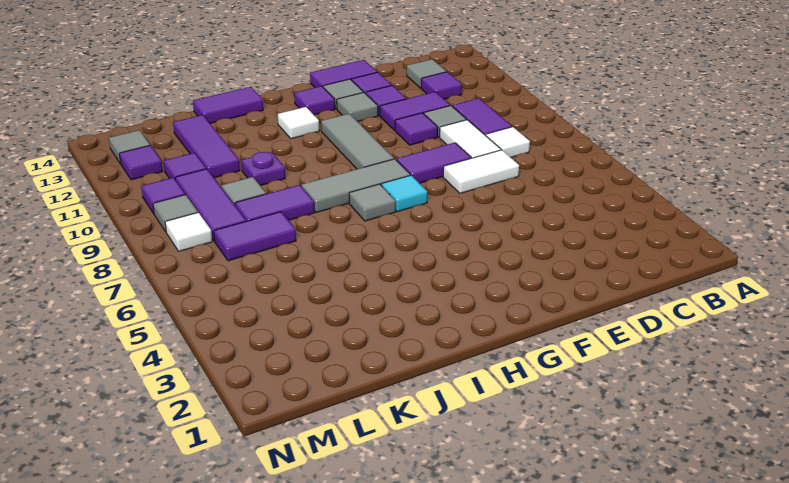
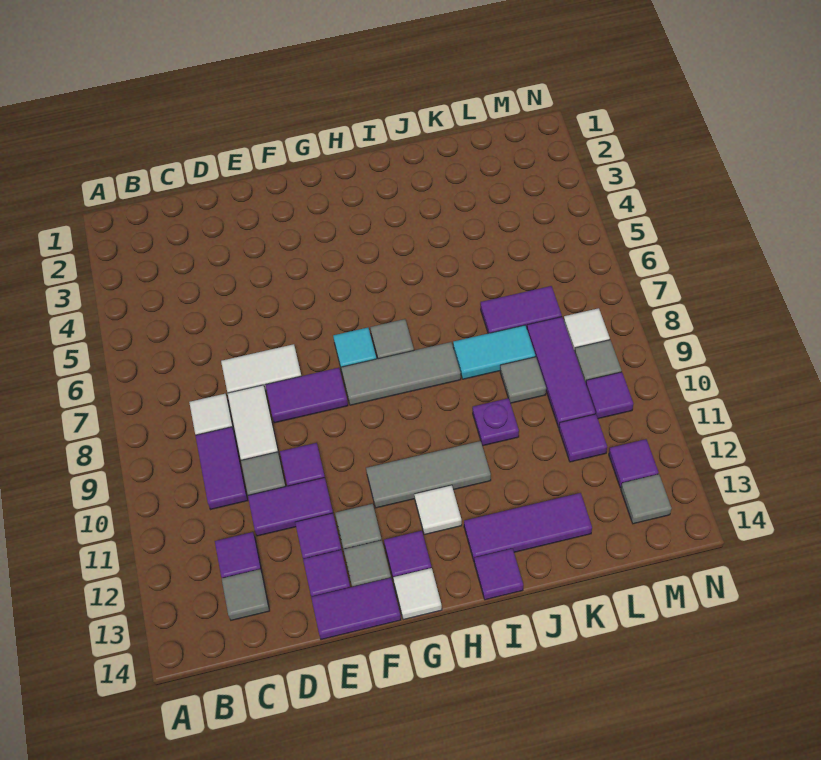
grey 1x3 tile [321,114,394,169] -> grey 1x3 tile turned to [366,441,491,508]
none -> white 1x1 tile [393,568,442,620]
purple 1x2 tile [193,87,263,123] -> purple 1x1 tile [474,549,523,600]
purple 1x2 tile [235,185,315,221] -> cyan 1x2 tile [453,325,535,379]
purple 1x3 tile [173,115,240,178] -> purple 1x3 tile turned to [464,493,592,561]

